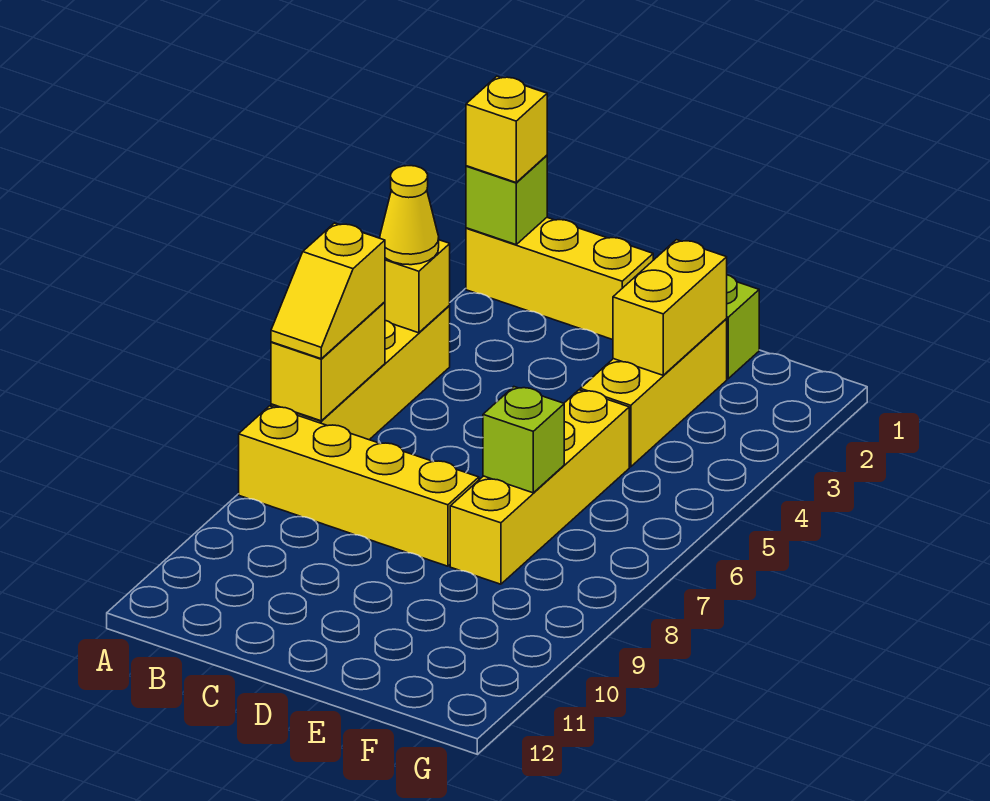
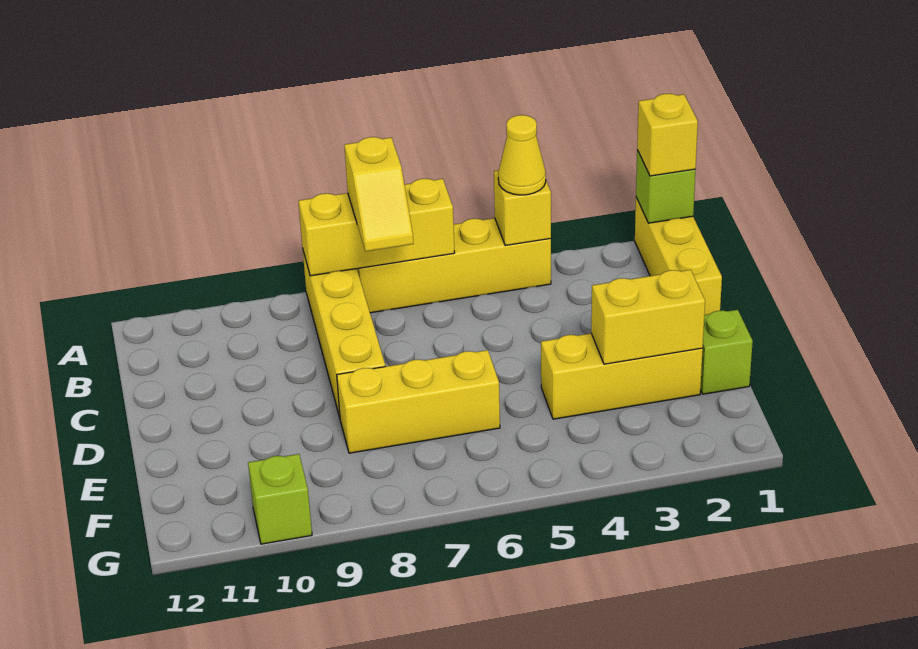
yellow 1x2 brick [271,302,385,421] -> yellow 1x3 brick [298,179,455,276]
yellow 1x2 slope [271,223,385,359] -> yellow 1x2 slope turned to [344,137,413,251]
yellow 1x4 brick [450,390,629,584] -> yellow 1x3 brick [337,350,500,453]
lime 1x1 brick [483,387,564,493] -> lime 1x1 brick moved to [248,454,312,544]

